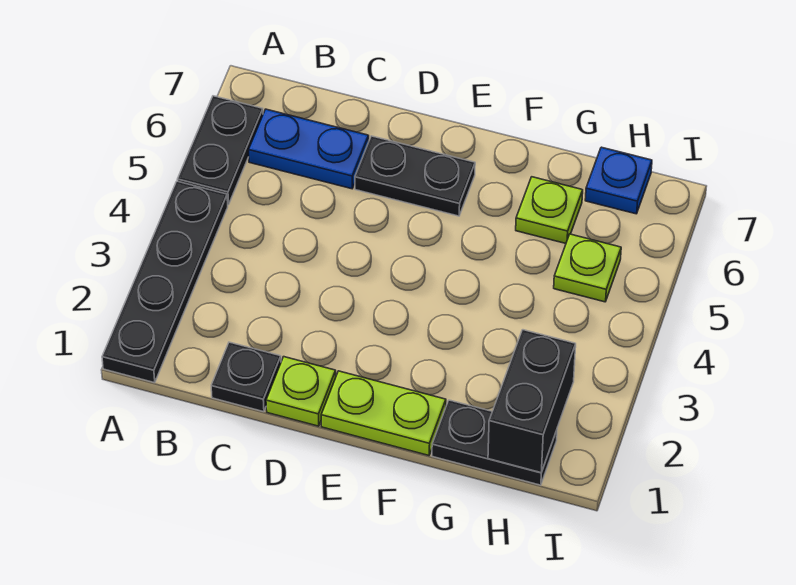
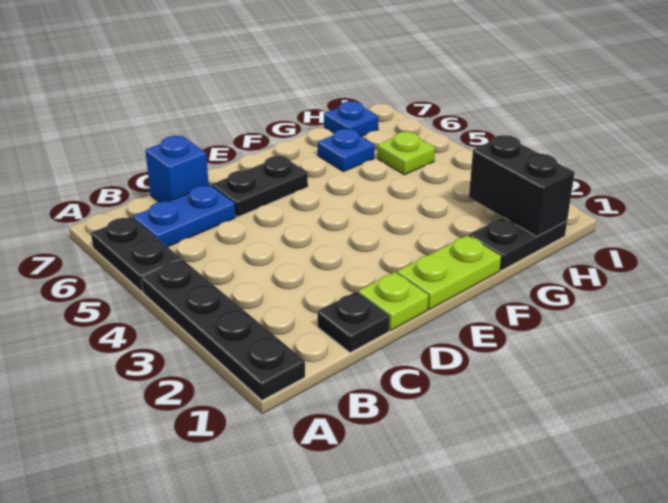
none -> blue 1x1 brick [145,136,209,202]
lime 1x1 plate [516,177,583,244] -> blue 1x1 plate [318,129,375,172]

